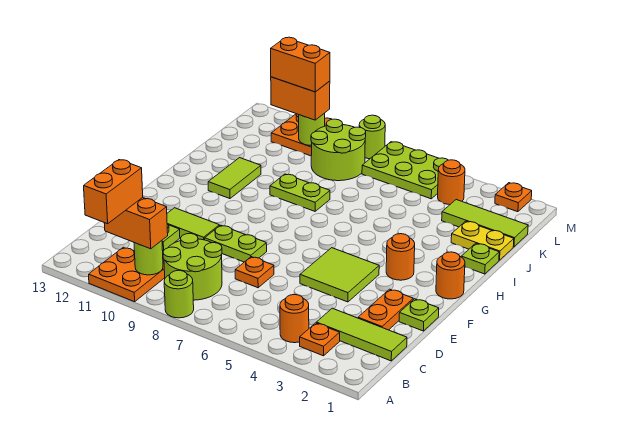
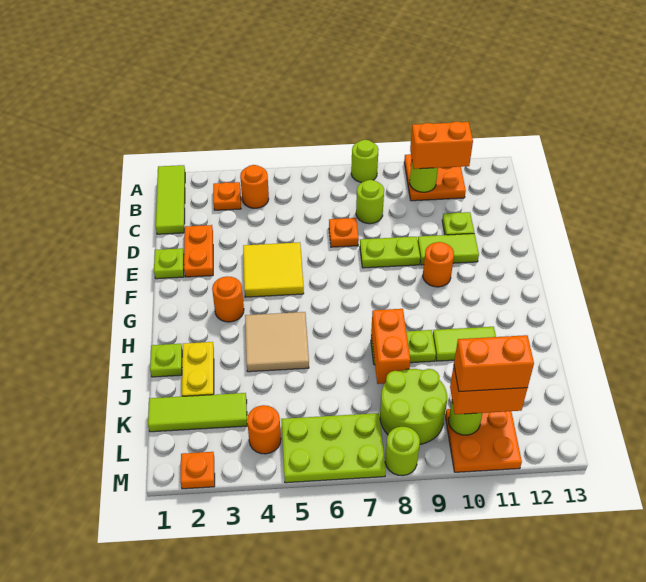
orange 1x2 brick [84,160,143,224] -> orange 1x2 brick moved to [371,309,410,384]
lime 2x2 round brick [163,233,222,300] -> lime 1x1 round brick [356,180,384,224]
lime 1x3 tile [316,308,407,361] -> lime 1x3 tile turned to [156,165,185,234]
lime 2x2 tile [300,248,379,302] -> yellow 2x2 tile [243,242,304,297]
orange 1x1 round brick [436,252,465,299] -> orange 1x1 round brick moved to [423,242,454,287]
none -> tan 2x2 tile [245,312,309,372]
lime 1x2 tile [208,158,261,199] -> lime 1x2 tile turned to [433,327,496,361]
yellow 1x2 plate [451,221,514,260] -> yellow 1x2 plate turned to [182,342,214,396]

